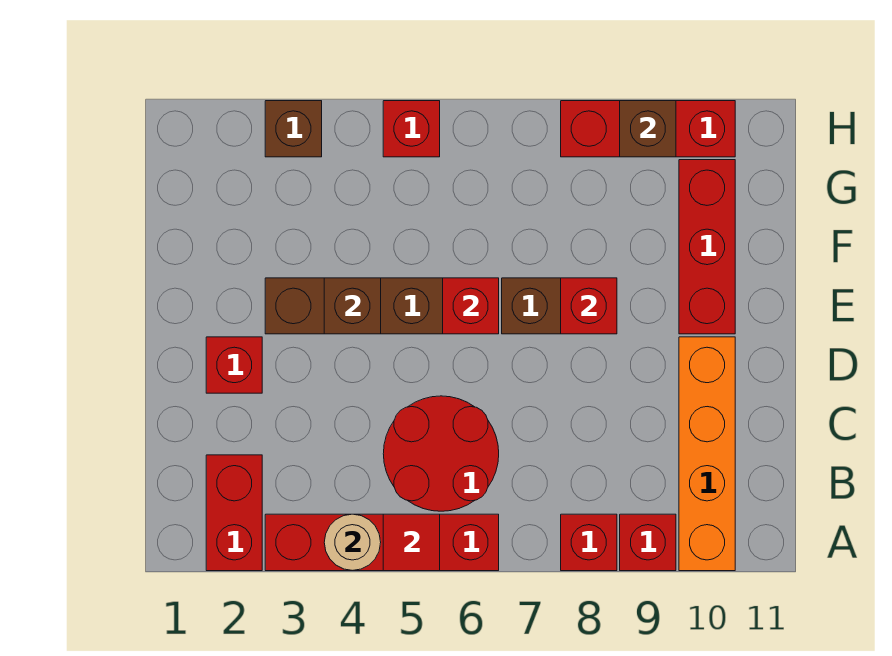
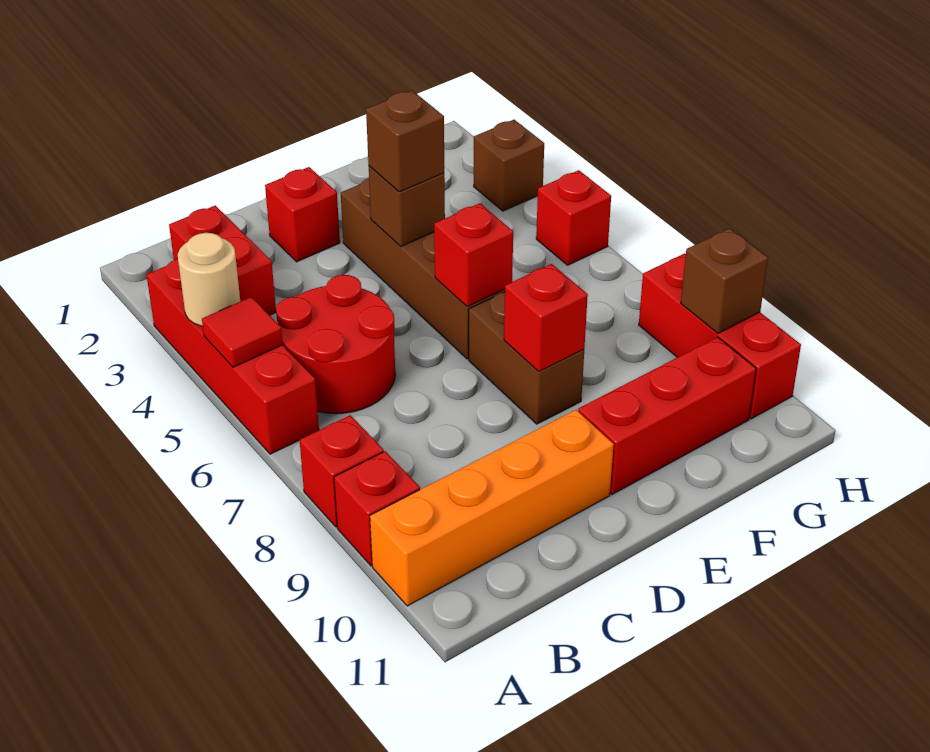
red 1x2 brick [206,455,262,571] -> red 1x2 brick turned to [169,206,276,315]
none -> brown 1x1 brick [366,91,444,192]

